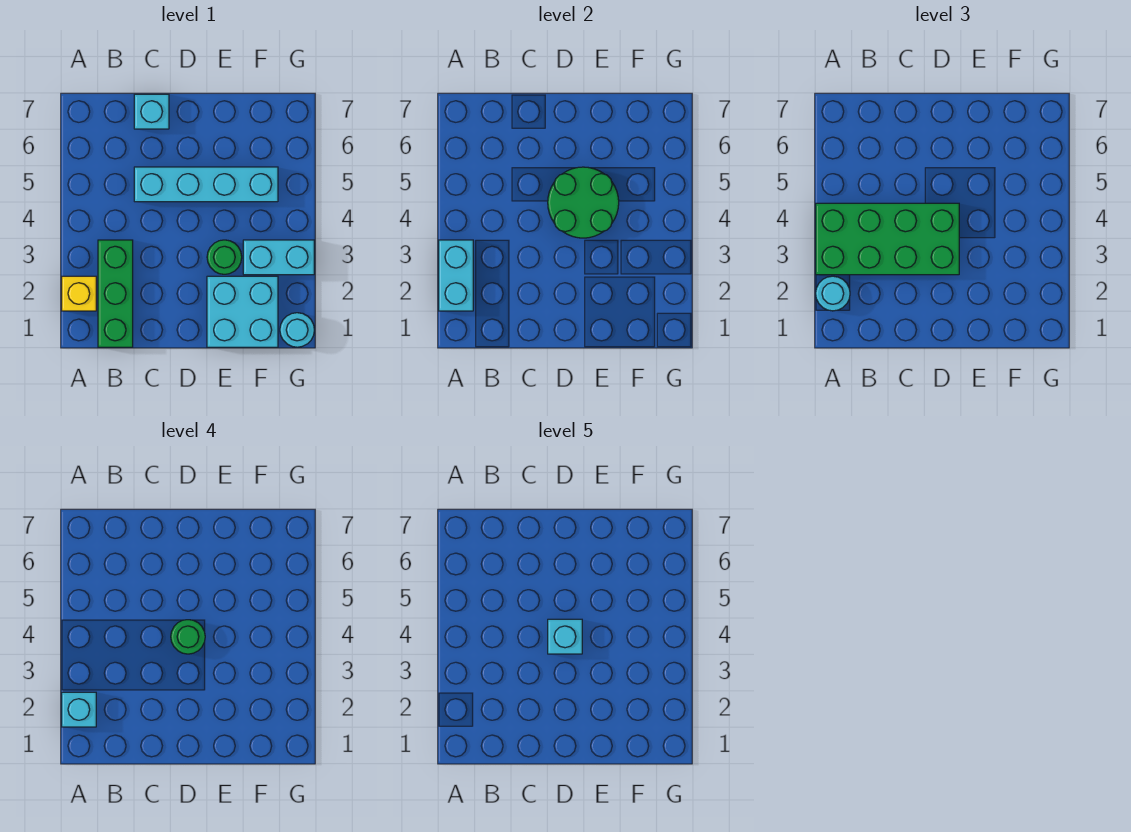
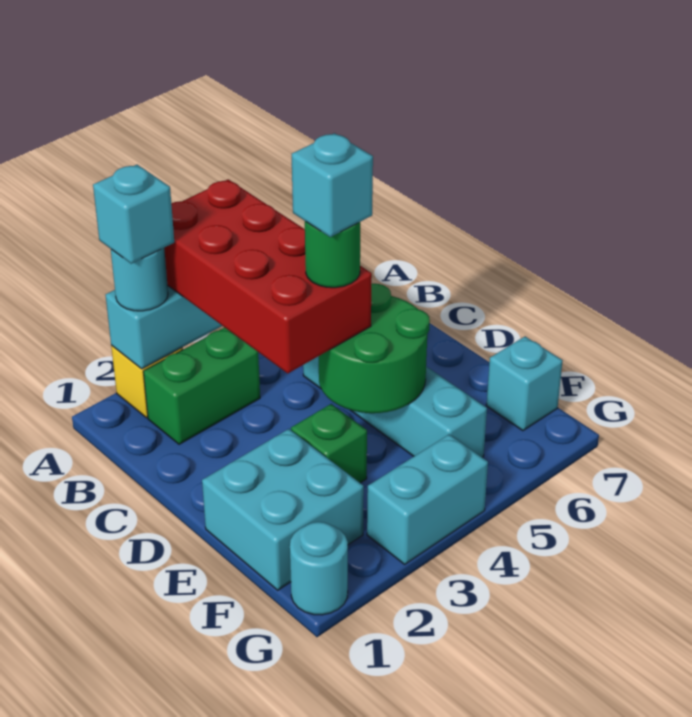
green 2x4 brick [816,203,959,275] -> red 2x4 brick [164,179,372,373]
green 1x3 brick [98,240,133,347] -> green 1x2 brick [143,327,260,444]
cyan 1x1 brick [134,94,169,129] -> cyan 1x1 brick moved to [486,336,563,431]
green 1x1 round brick [207,240,242,274] -> green 1x1 brick [291,404,367,483]
cyan 1x2 brick [243,240,314,275] -> cyan 1x2 brick turned to [367,434,488,564]

